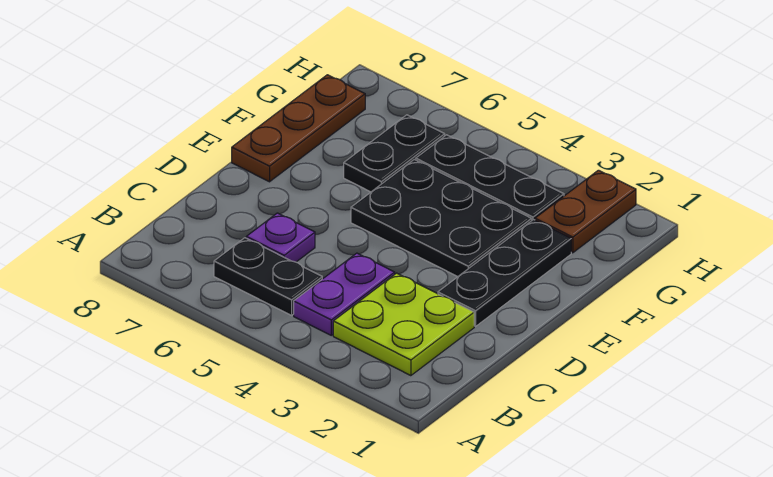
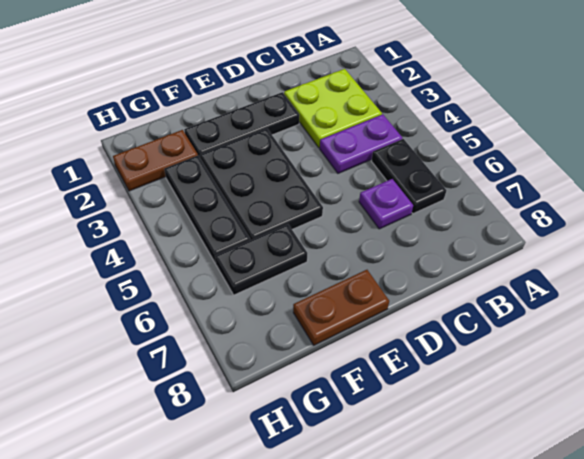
brown 1x3 plate [232,75,365,182] -> brown 1x2 plate [293,270,389,345]

